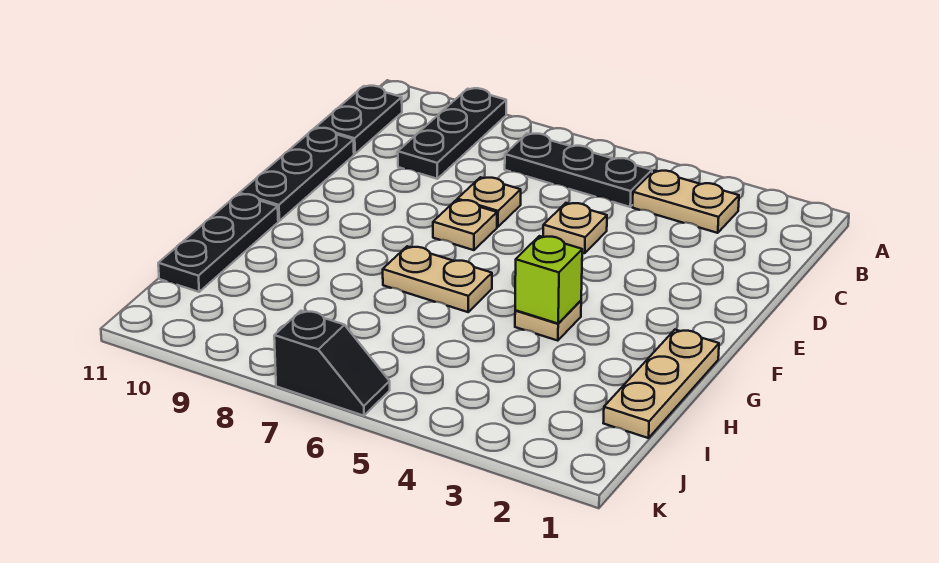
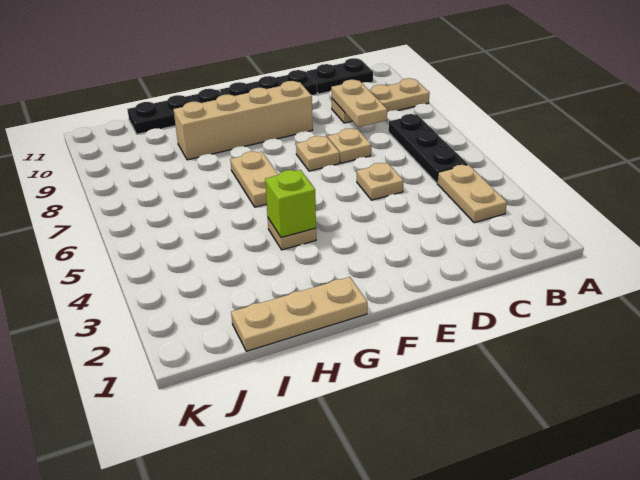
black 1x3 plate [398,88,506,179] -> tan 1x3 plate [332,78,430,123]
none -> tan 1x2 plate [331,80,387,127]
none -> tan 1x4 brick [173,81,313,160]
black 1x2 slope [274,311,390,416] -> none

